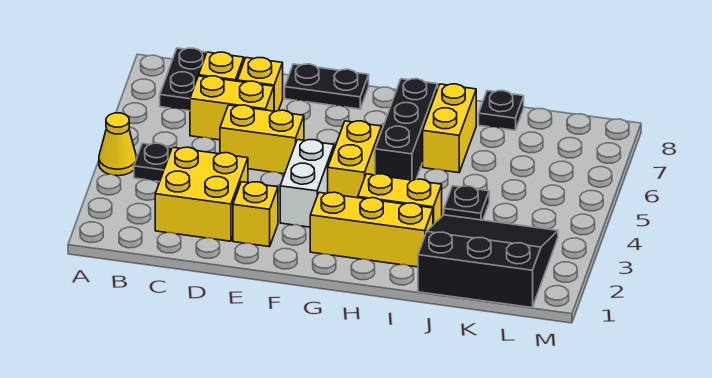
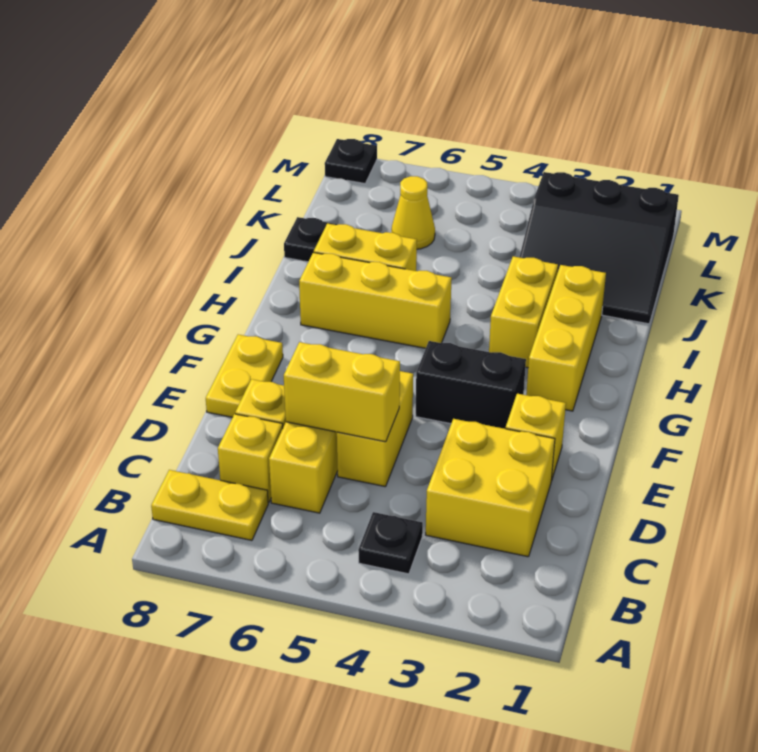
yellow 1x1 cone [99,113,136,176] -> yellow 1x1 cone moved to [391,176,435,249]
black 1x2 plate [160,48,207,111] -> yellow 1x2 plate [151,470,268,540]
black 1x2 plate [285,64,369,109] -> yellow 1x2 plate [206,335,283,417]
white 1x2 brick [280,140,334,227] -> black 1x2 brick [416,341,526,429]
yellow 1x2 brick [328,121,382,198] -> yellow 1x2 brick moved to [284,342,400,442]
black 1x3 brick [375,79,438,180] -> yellow 1x3 brick [299,252,452,348]
black 3x3 slope [418,215,558,308] -> black 3x3 slope turned to [519,172,679,324]
black 1x1 plate [444,186,489,220] -> black 1x1 plate moved to [325,139,377,183]

